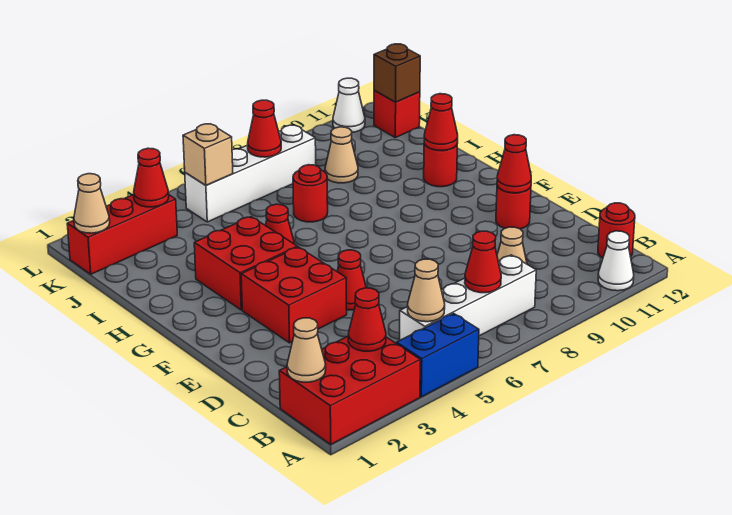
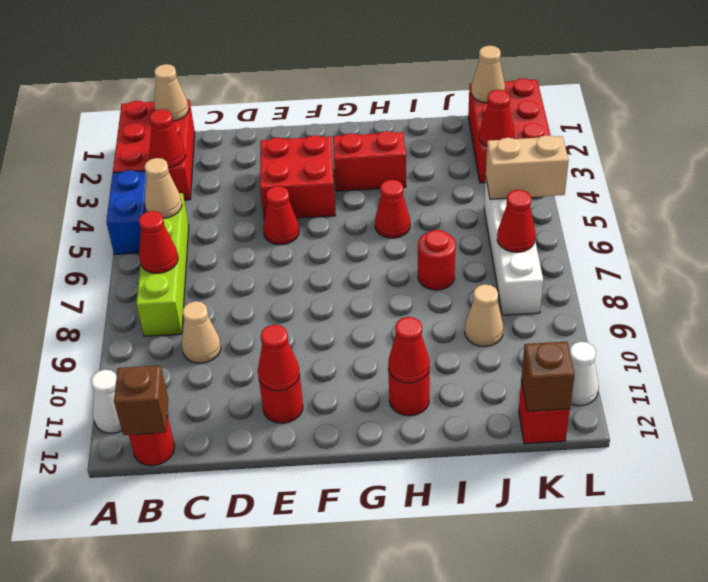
white 1x4 brick [400,255,536,340] -> lime 1x4 brick [136,193,189,336]
none -> brown 1x1 brick [114,365,168,435]
red 2x2 brick [194,217,297,310] -> red 1x2 brick [333,131,406,191]
red 1x3 brick [67,194,177,274] -> red 2x3 brick [468,78,550,183]
tan 1x1 brick [183,124,233,185] -> tan 1x2 brick [486,135,569,199]

